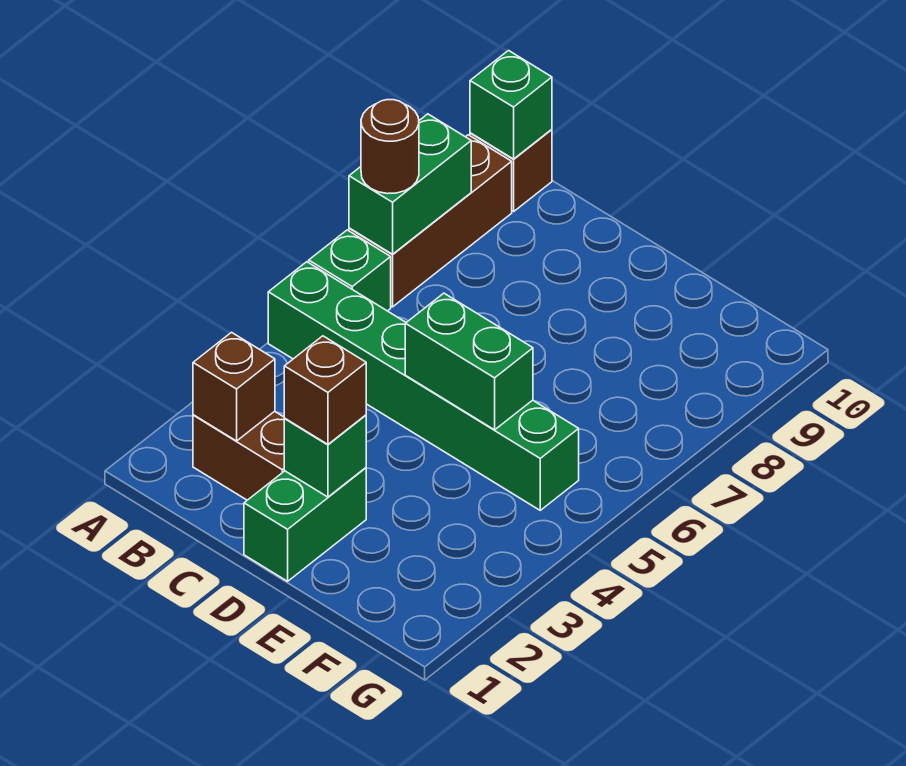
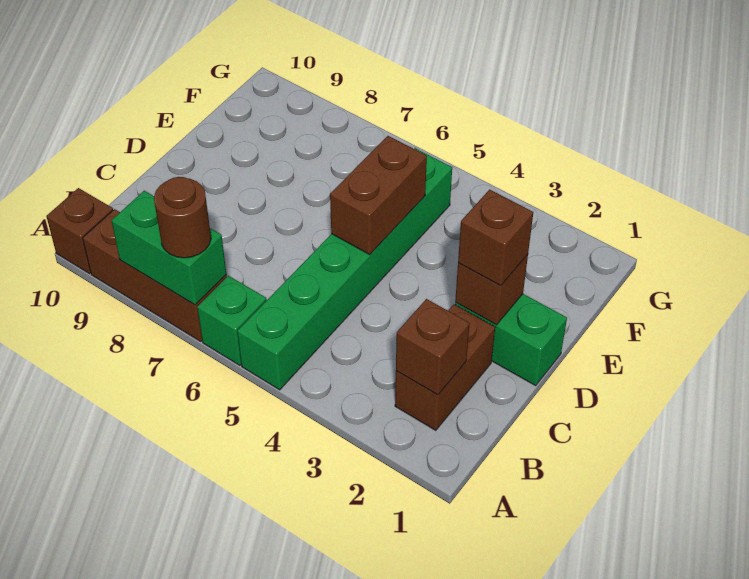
green 1x1 brick [470,51,552,159] -> none
green 1x1 brick [284,415,366,497] -> brown 1x1 brick [455,255,528,325]
green 1x2 brick [405,293,533,430] -> brown 1x2 brick [330,136,427,254]

